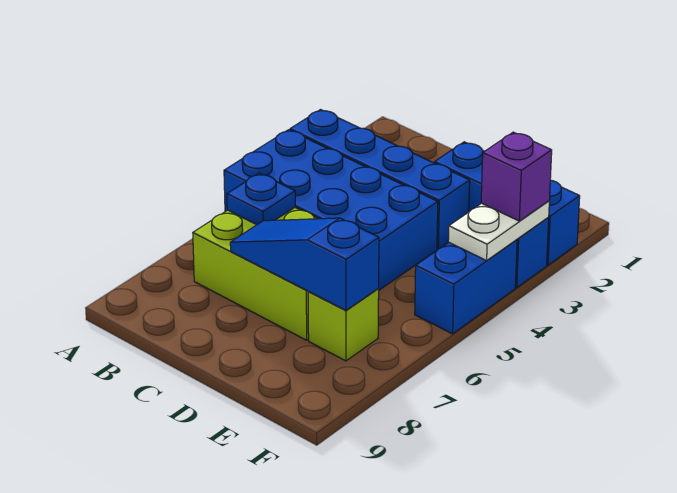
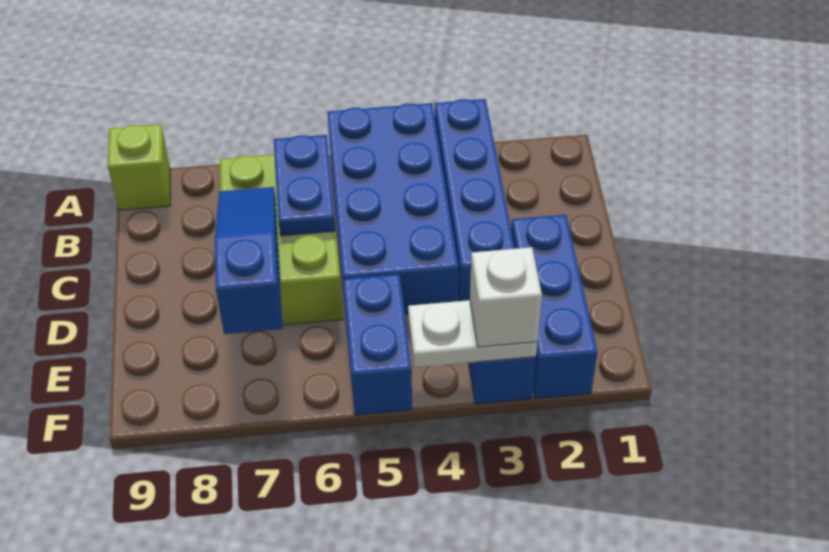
blue 1x1 plate [227,173,295,225] -> blue 1x2 plate [274,135,336,236]
lime 1x1 brick [308,289,379,361] -> lime 1x1 brick moved to [108,125,170,210]
purple 1x1 brick [481,132,552,221] -> white 1x1 brick [470,247,542,347]
blue 1x2 brick [415,240,517,334] -> blue 1x2 brick turned to [343,274,412,415]

